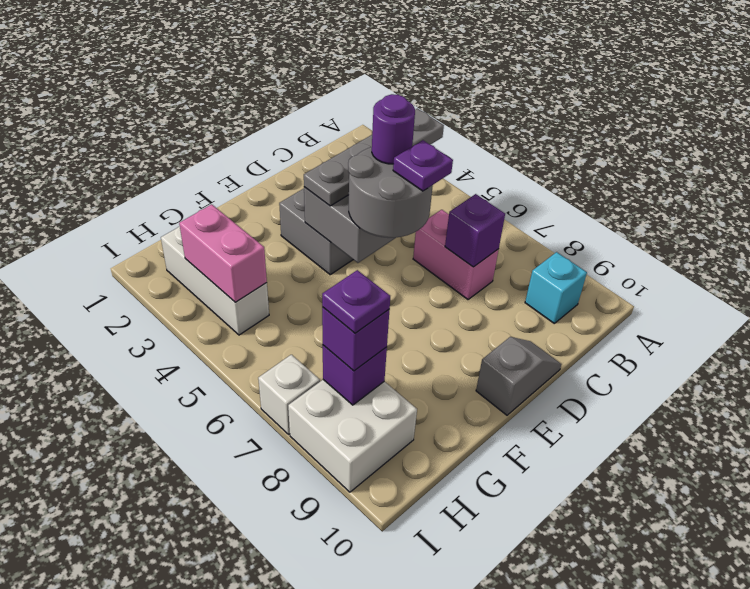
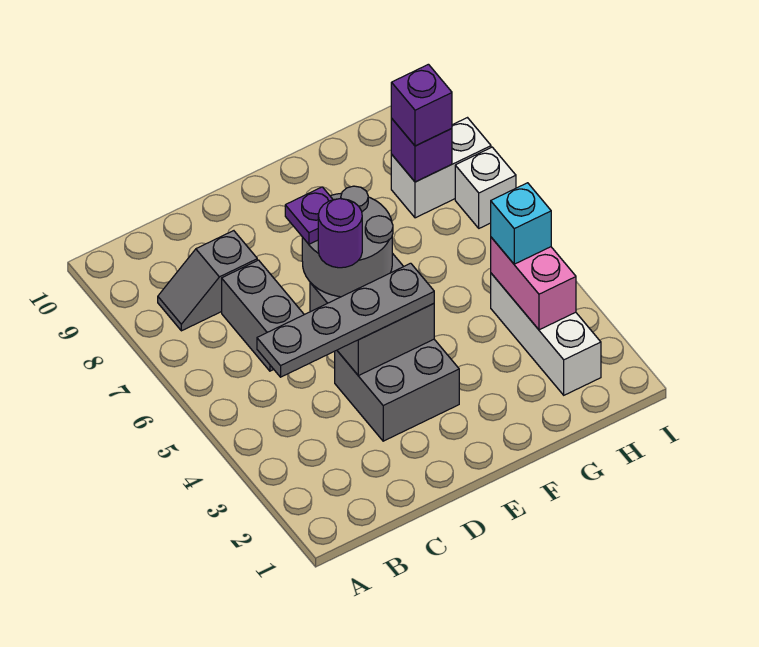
cyan 1x1 brick [525,252,587,323] -> cyan 1x1 brick moved to [491,183,551,264]
pink 1x2 brick [413,210,499,300] -> grey 1x2 brick [222,260,304,371]
purple 1x1 brick [445,194,505,267] -> none
grey 1x2 slope [476,337,561,415] -> grey 1x2 slope moved to [158,231,257,331]
white 2x2 brick [288,380,417,492] -> white 1x2 brick [391,118,491,218]
purple 1x1 plate [322,270,390,333] -> none

